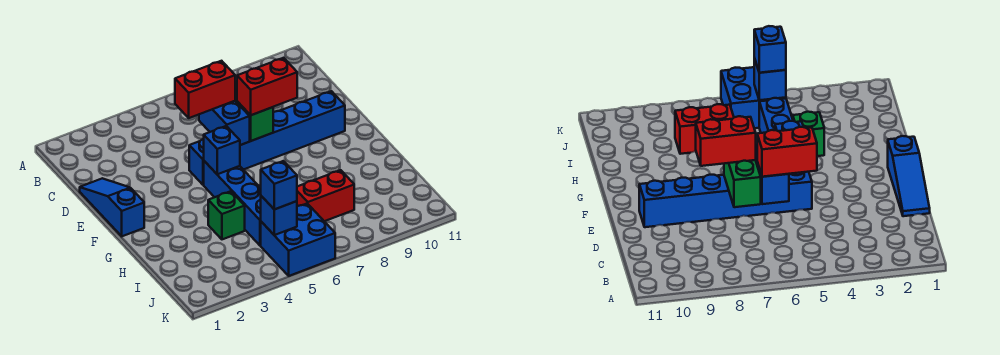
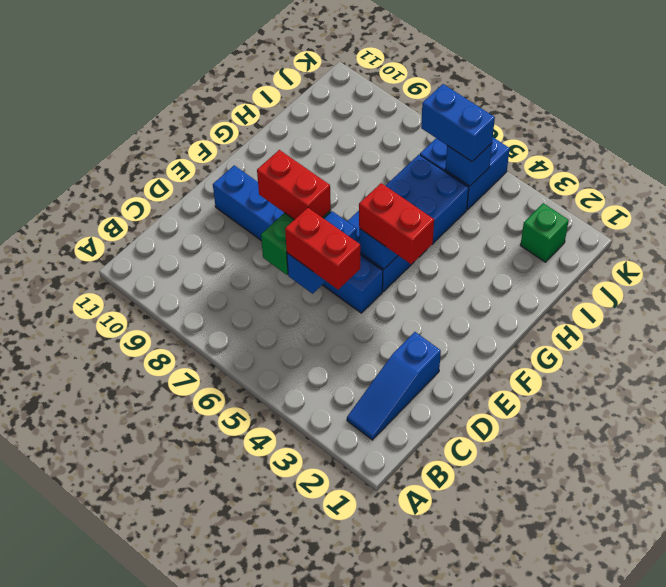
blue 1x3 slope [80,178,144,236] -> blue 1x3 slope moved to [347,332,441,440]
blue 1x4 brick [204,161,261,246] -> blue 2x4 brick [347,155,469,292]
green 1x1 brick [208,191,245,239] -> green 1x1 brick moved to [520,203,569,262]
red 1x2 brick [297,170,354,221] -> red 1x2 brick moved to [359,183,434,264]
blue 1x1 brick [261,161,297,209] -> blue 1x2 brick [421,84,495,162]

